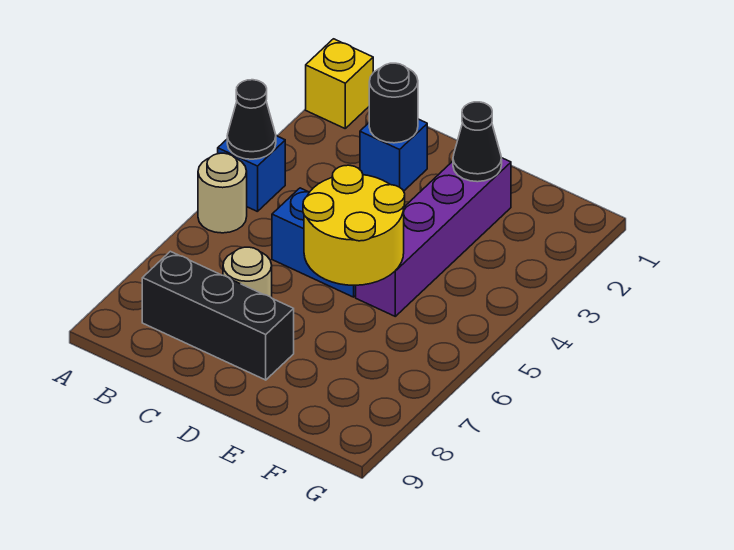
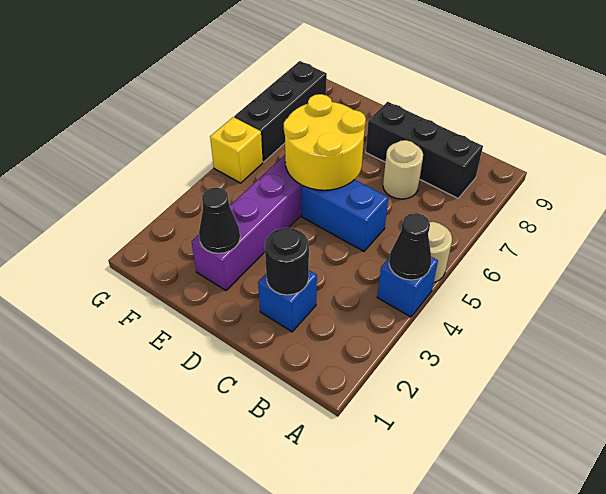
yellow 1x1 brick [306,39,373,128] -> yellow 1x1 brick moved to [210,117,263,183]
none -> black 1x3 brick [234,61,327,162]

